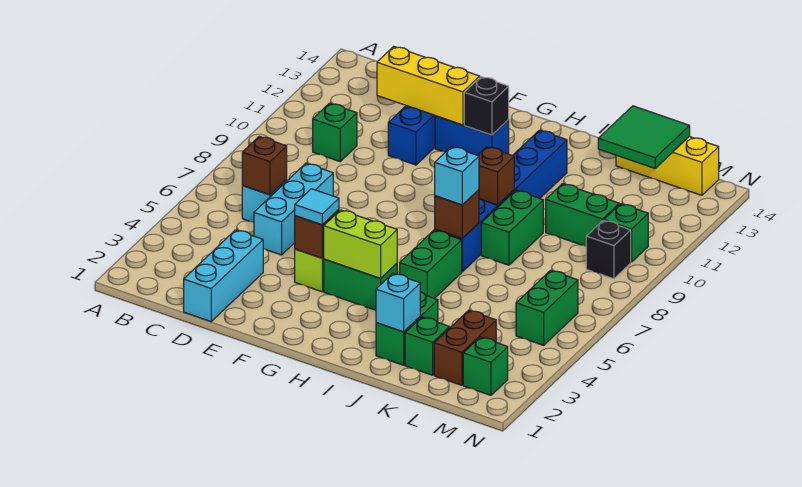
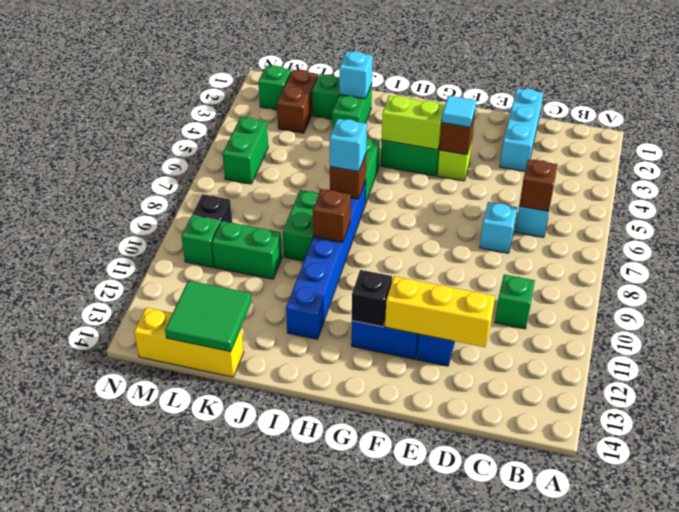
cyan 1x3 brick [254,163,333,255] -> cyan 1x1 brick [480,202,517,253]

